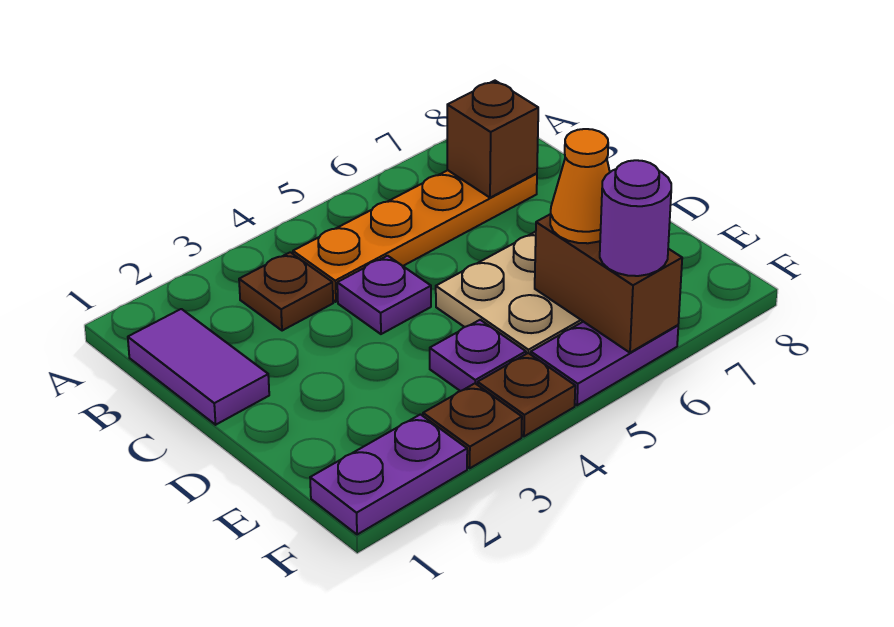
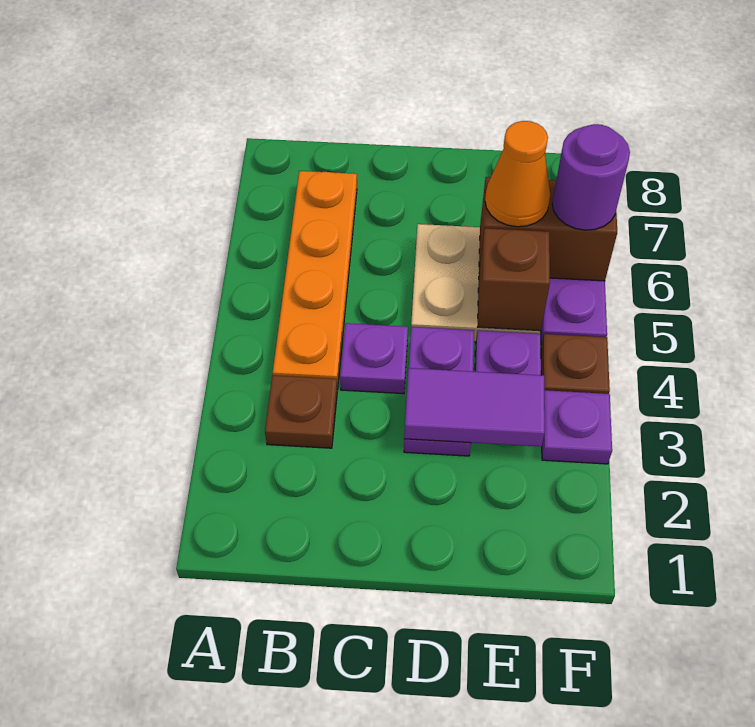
purple 1x2 tile [128,309,269,425] -> purple 1x2 tile moved to [404,368,545,447]
brown 1x1 brick [447,81,538,198] -> brown 1x1 brick moved to [478,228,550,331]
purple 1x2 plate [310,414,467,535] -> purple 1x2 plate moved to [404,327,474,456]
brown 1x1 plate [423,384,522,468] -> purple 1x1 plate [542,390,612,464]

